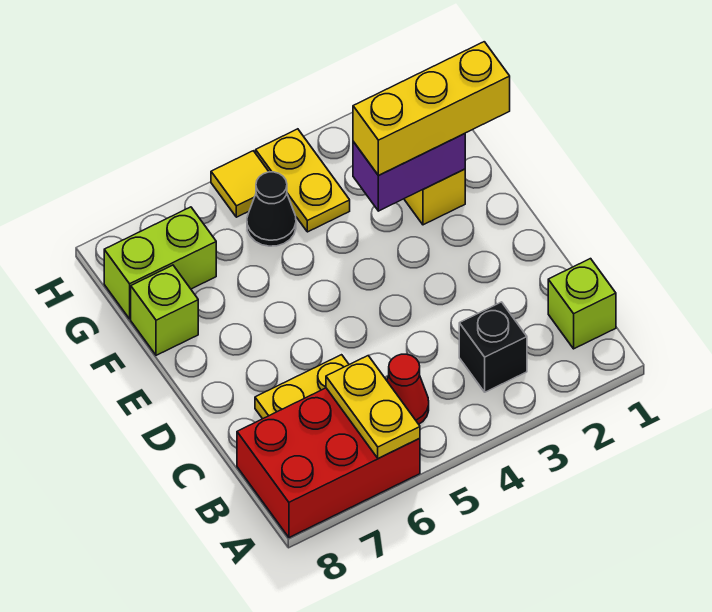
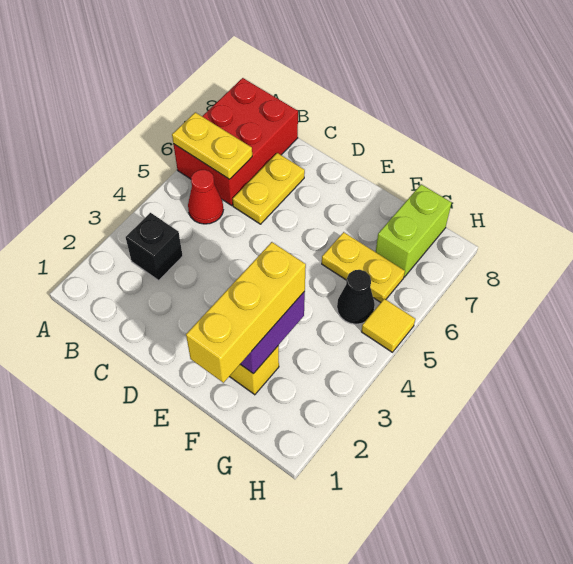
lime 1x1 brick [548,259,616,349] -> none
lime 1x1 brick [131,265,198,355] -> none
yellow 1x2 plate [256,129,350,232] -> yellow 1x2 plate moved to [322,232,405,302]

